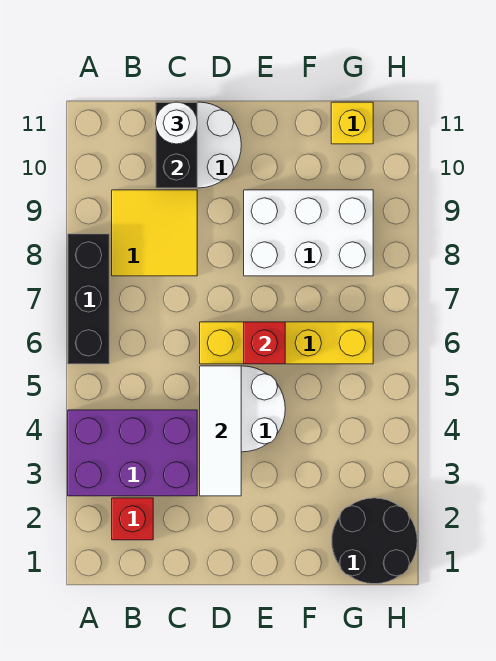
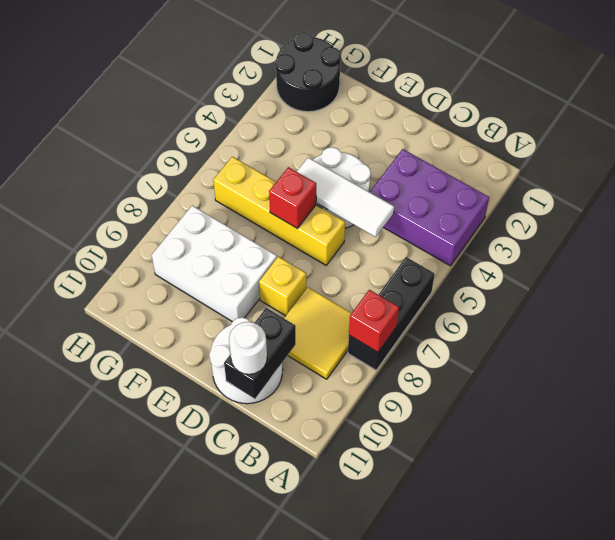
red 1x1 brick [112,498,153,540] -> red 1x1 brick moved to [349,290,399,352]
white 1x3 tile [200,366,241,496] -> white 1x3 tile turned to [297,158,394,237]
yellow 1x1 brick [331,102,373,144] -> yellow 1x1 brick moved to [259,257,306,316]

